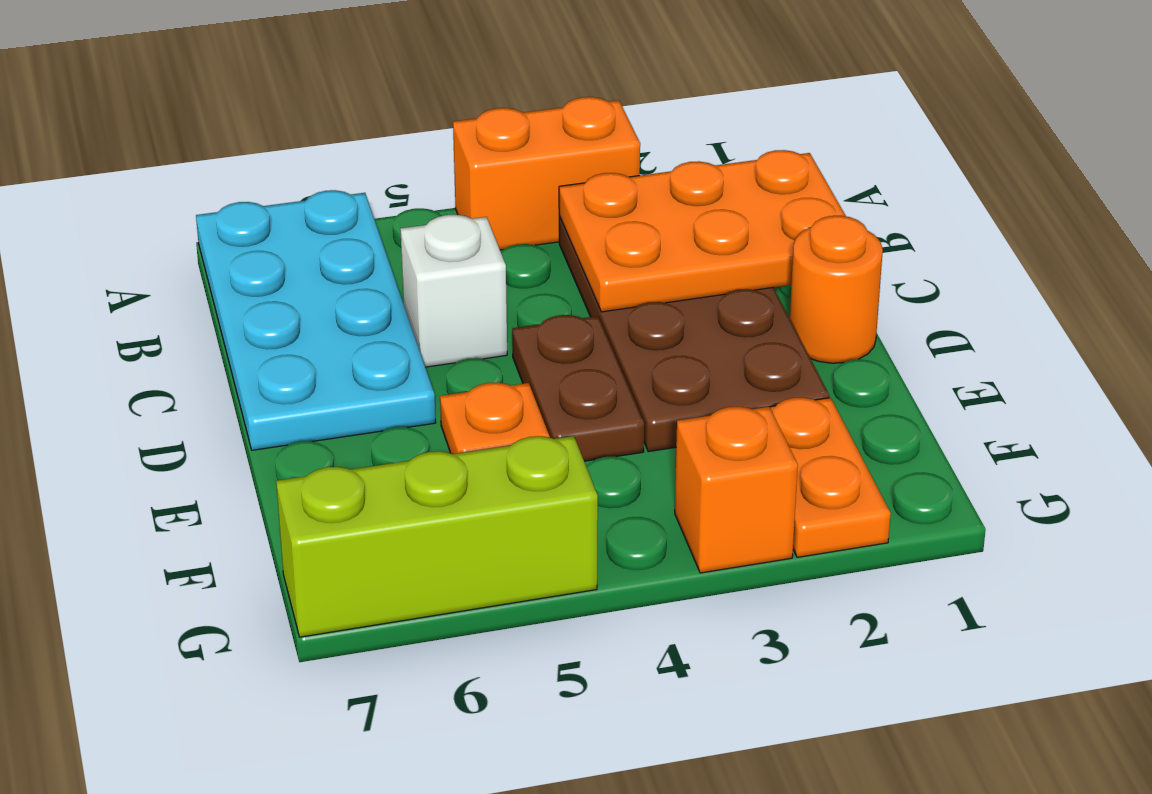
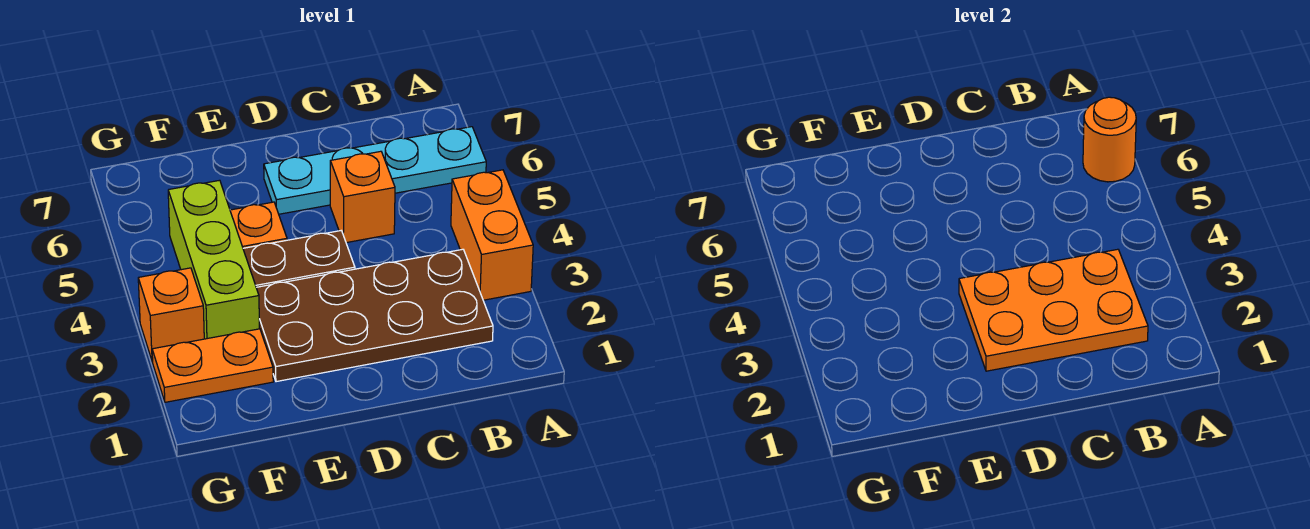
cyan 2x4 plate [196,190,436,450] -> cyan 1x4 plate [264,127,486,214]
orange 2x3 plate [559,150,846,312] -> orange 2x3 plate turned to [959,249,1148,371]
white 1x1 brick [400,215,507,367] -> orange 1x1 brick [330,151,395,243]
orange 1x1 round brick [790,216,883,363] -> orange 1x1 round brick moved to [1083,97,1136,182]
lime 1x3 brick [276,436,598,637] -> lime 1x3 brick moved to [168,180,259,339]

